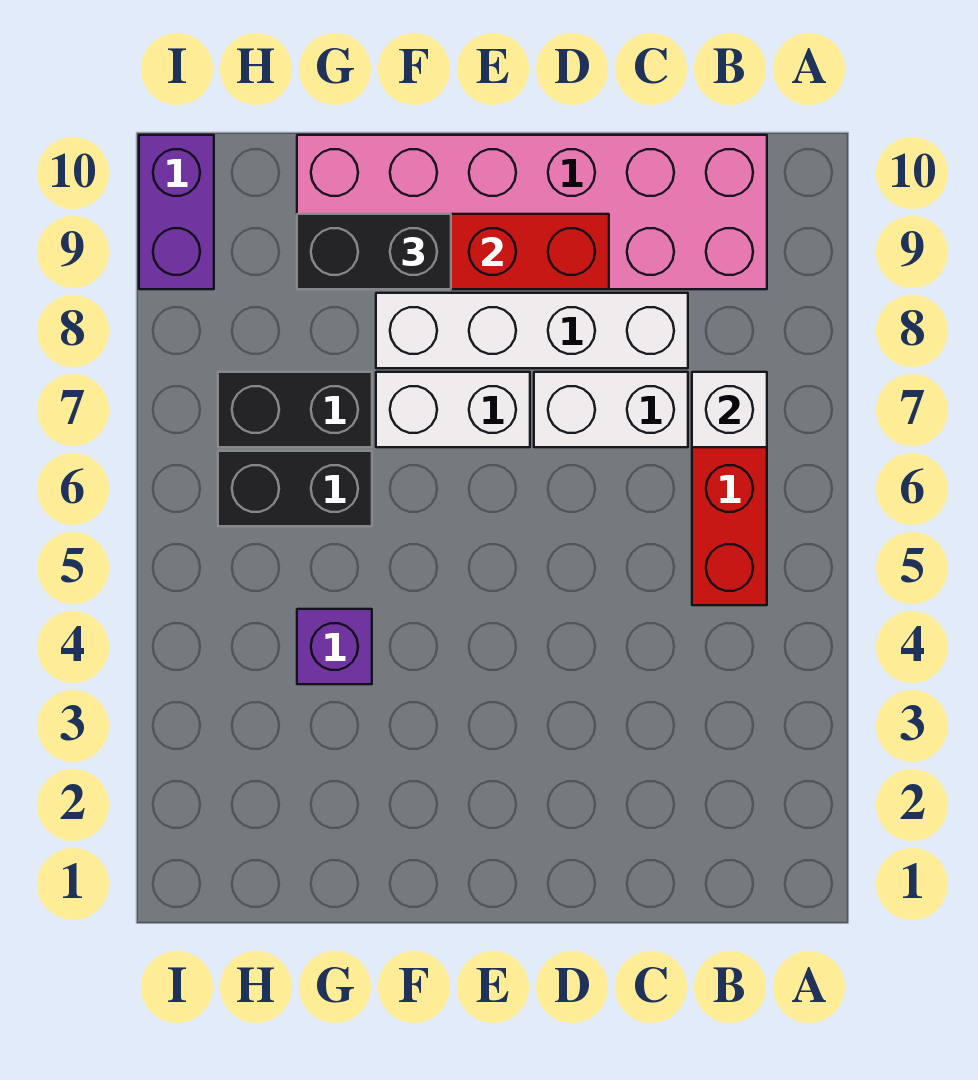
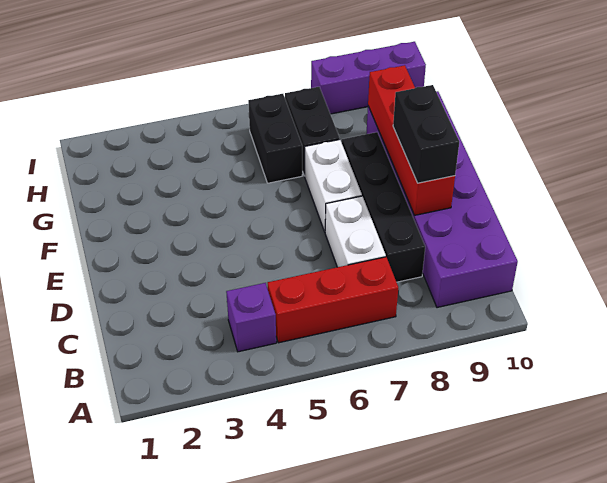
white 1x1 brick [692,372,767,447] -> none
pink 2x6 brick [297,135,767,289] -> purple 2x6 brick [367,91,518,308]
white 1x4 brick [376,293,688,368] -> black 1x4 brick [342,132,425,282]
black 1x2 brick [297,214,451,289] -> black 1x2 brick moved to [393,85,459,183]
purple 1x1 brick [297,609,372,684] -> purple 1x1 brick moved to [226,283,276,352]
purple 1x2 brick [139,135,214,289] -> purple 1x3 brick [311,42,426,114]

